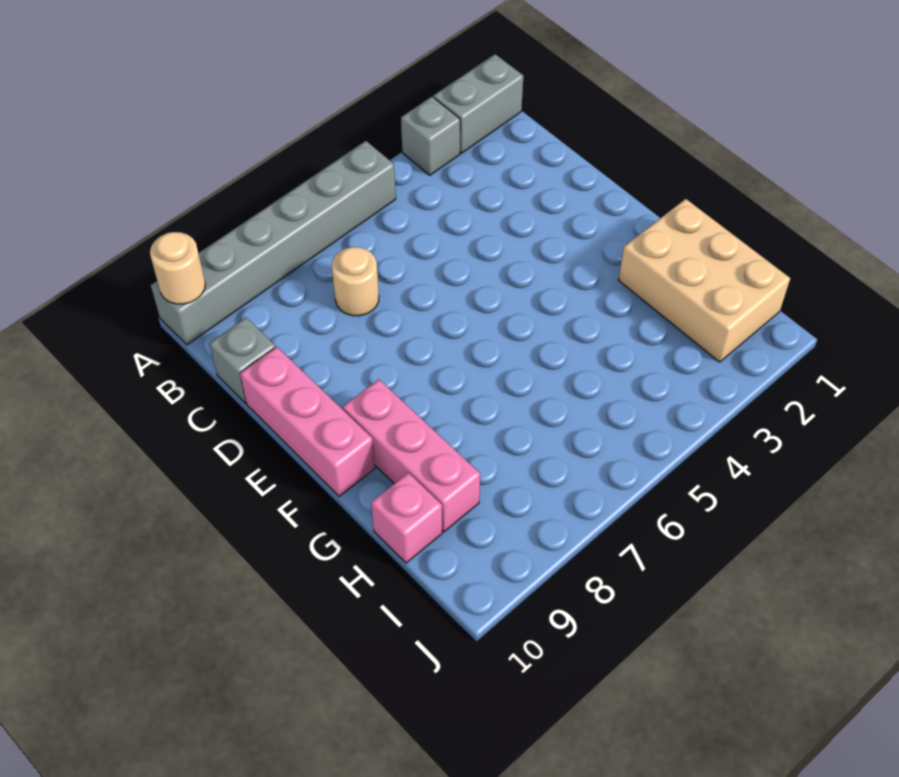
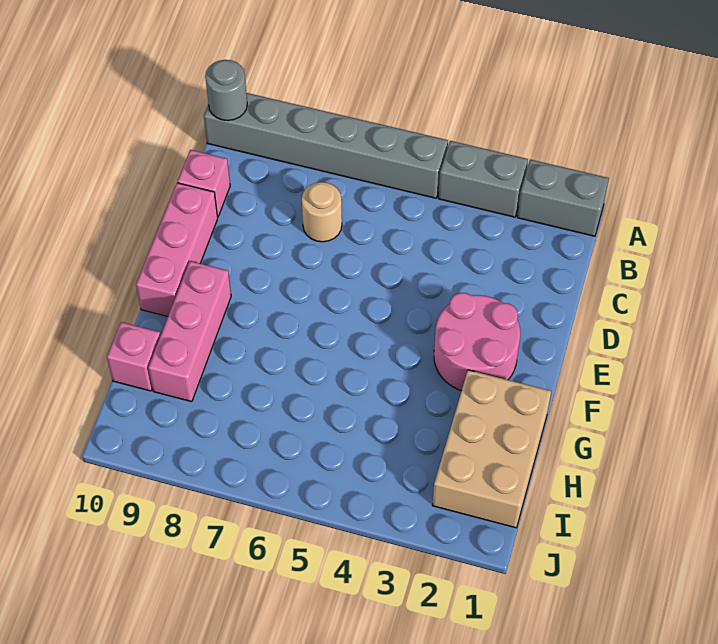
grey 1x1 brick [401,97,460,175] -> grey 1x2 brick [438,141,528,217]
tan 1x1 round brick [150,232,205,304] -> grey 1x1 round brick [205,60,247,120]
grey 1x1 brick [210,318,276,403] -> pink 1x1 brick [178,150,230,217]
none -> pink 2x2 round brick [434,293,520,391]

